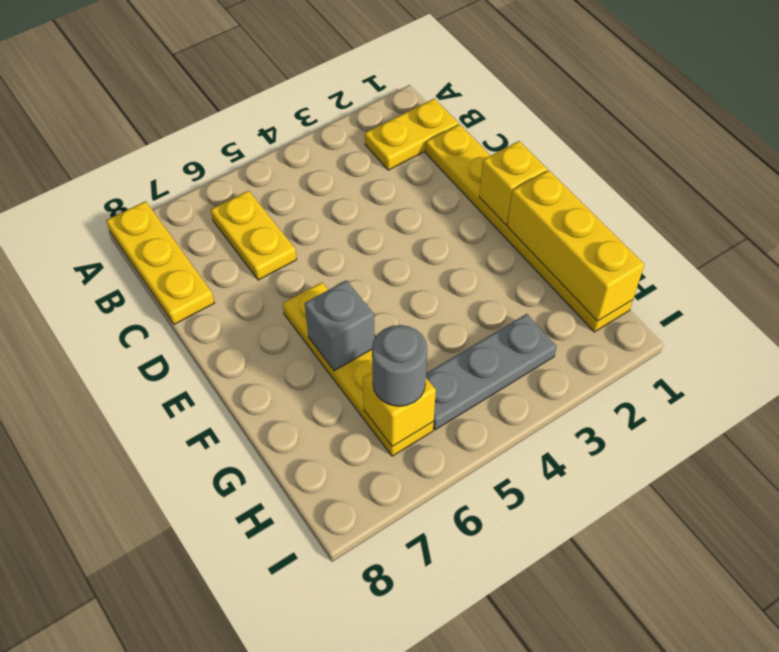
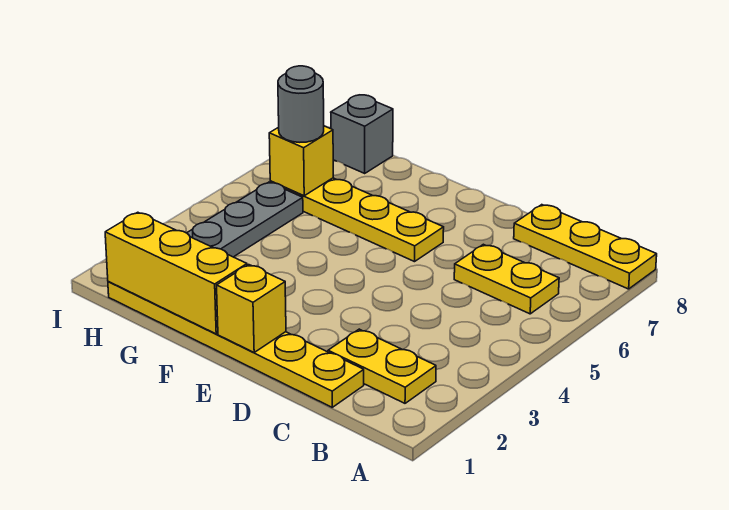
yellow 1x2 plate [365,98,458,170] -> yellow 1x2 plate turned to [328,329,436,403]
grey 1x1 brick [305,280,375,371] -> grey 1x1 brick moved to [331,95,393,173]

